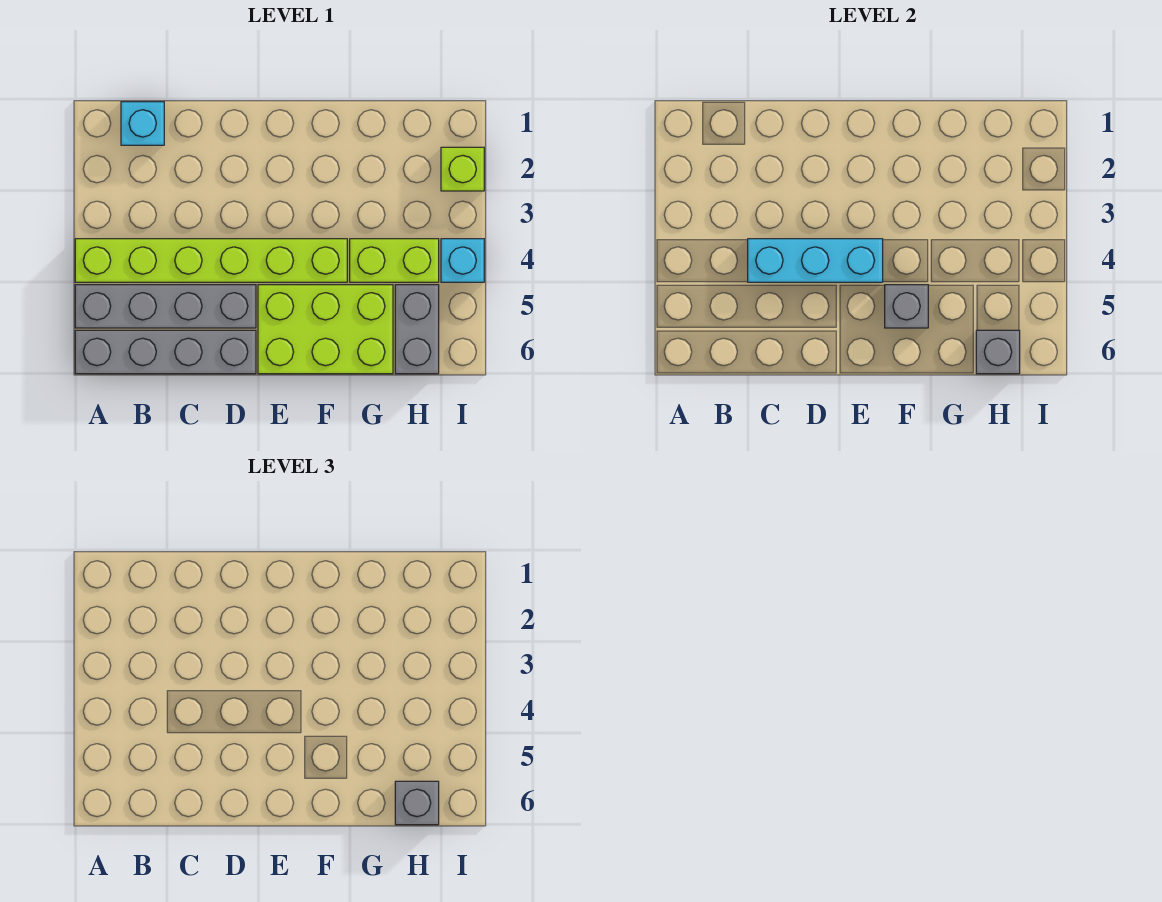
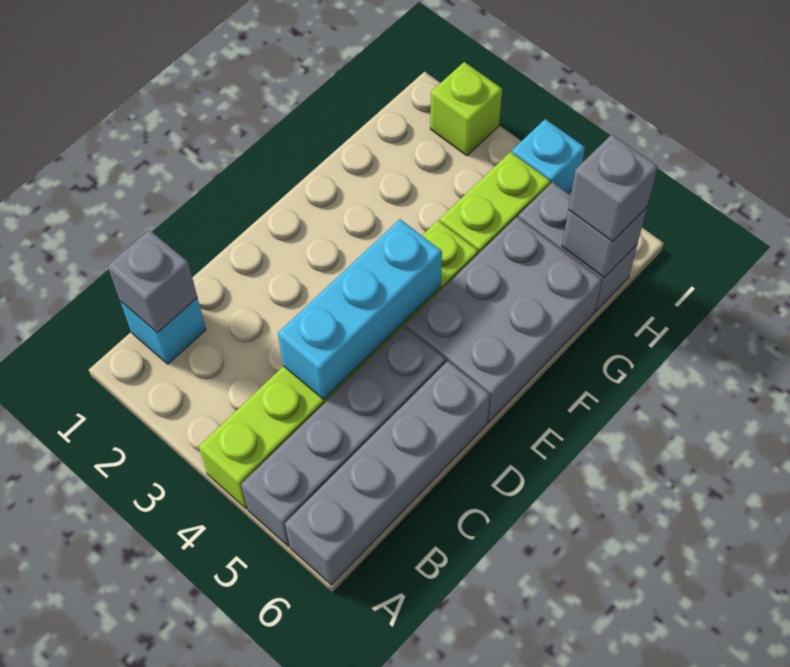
lime 2x3 brick [258,285,393,374] -> grey 2x3 brick [406,217,602,422]
grey 1x1 brick [885,285,928,328] -> grey 1x1 brick moved to [108,230,197,333]

